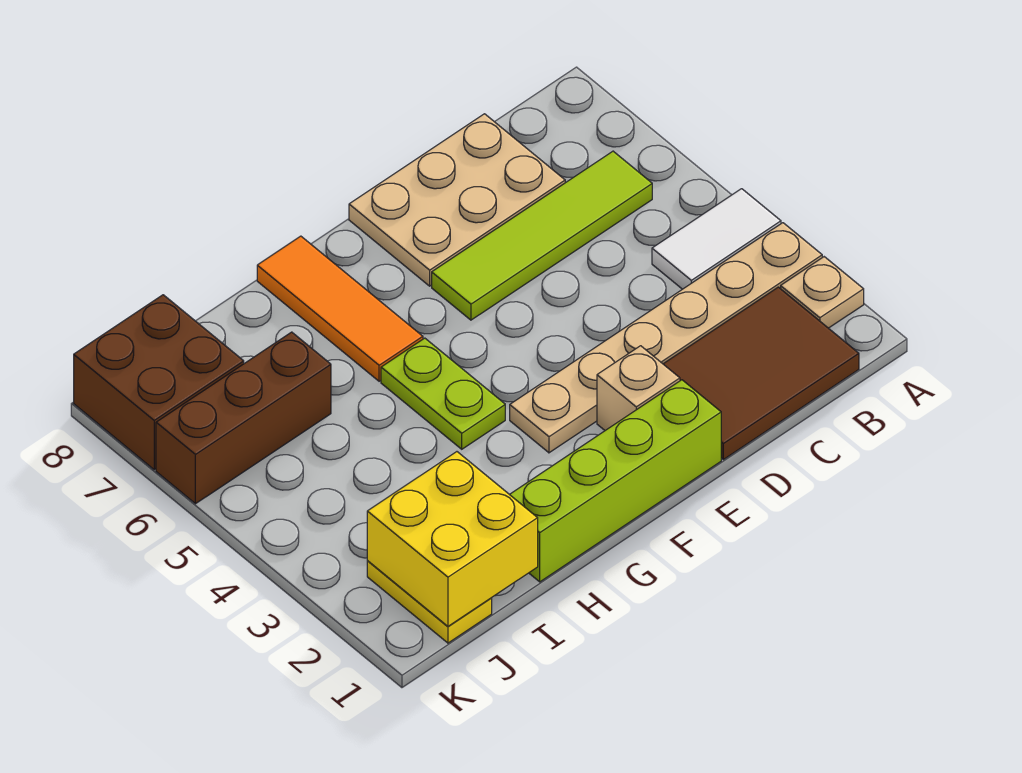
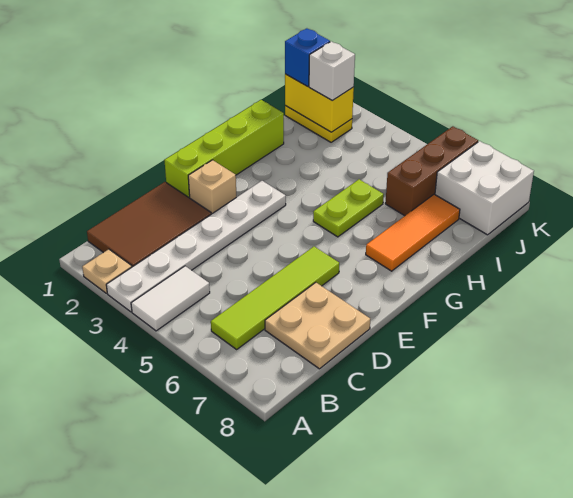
tan 1x6 plate [510,223,822,453] -> white 1x6 plate [106,181,286,312]
tan 2x3 plate [349,114,565,286] -> tan 2x2 plate [265,282,370,369]
lime 1x2 plate [381,338,505,449] -> lime 1x2 plate turned to [313,179,384,237]
orange 1x3 tile [257,236,423,381] -> orange 1x3 tile turned to [366,194,460,271]
yellow 2x2 brick [367,452,538,626] -> yellow 1x2 brick [285,74,354,132]
none -> blue 1x1 brick [285,28,330,86]
none -> white 1x1 brick [309,41,355,101]
brown 2x2 brick [74,295,244,470] -> white 2x2 brick [435,141,534,235]

